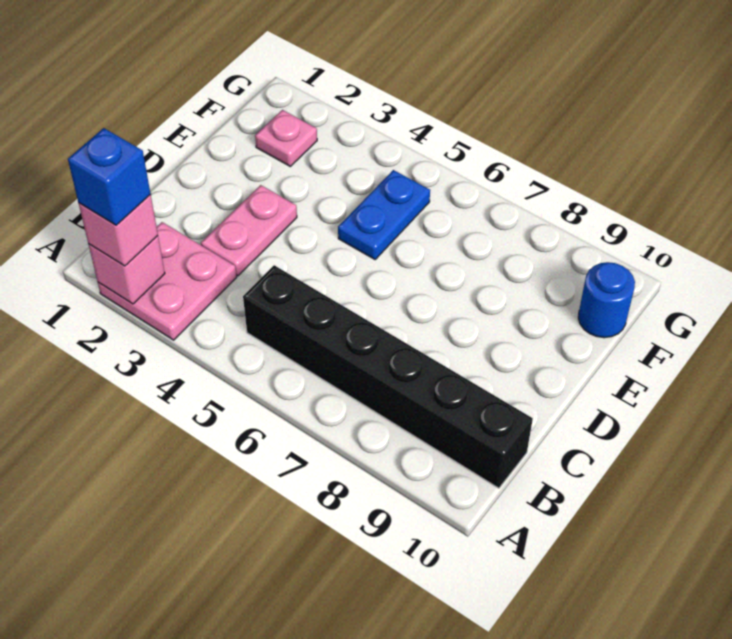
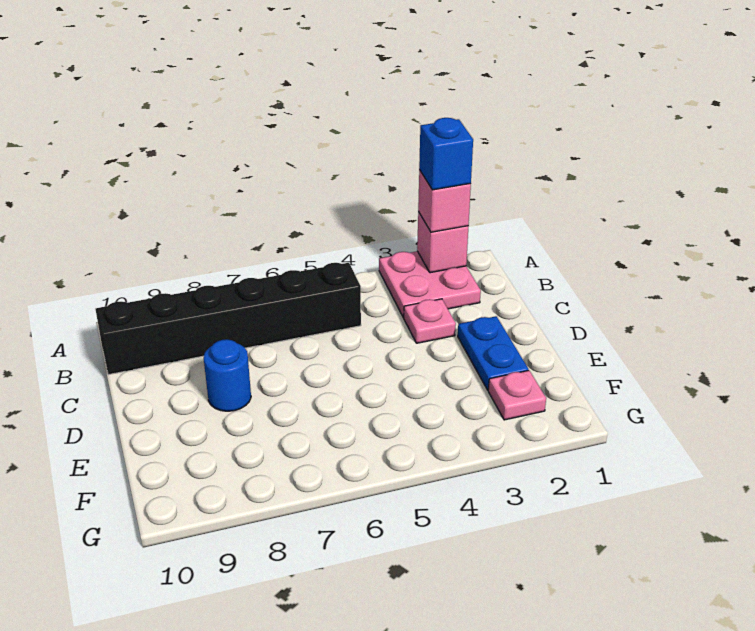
pink 1x2 plate [201,185,297,276] -> pink 1x1 plate [404,299,456,343]
blue 1x2 plate [338,170,430,259] -> blue 1x2 plate moved to [458,316,529,390]
blue 1x1 round brick [578,262,635,338] -> blue 1x1 round brick moved to [204,339,251,411]

